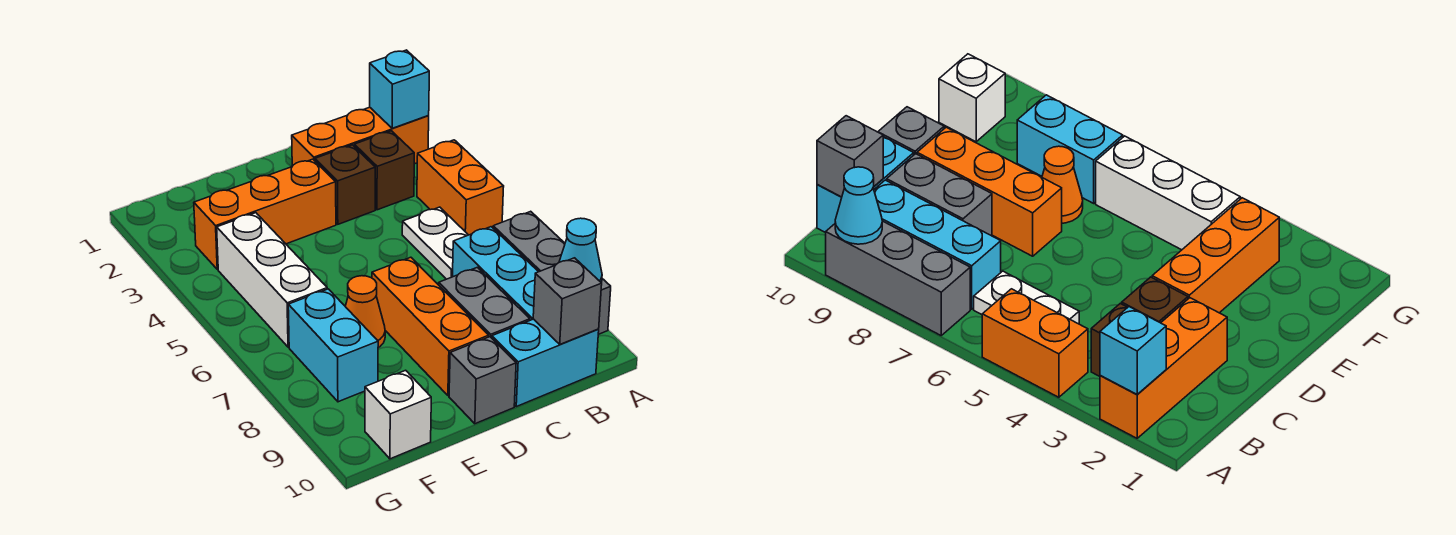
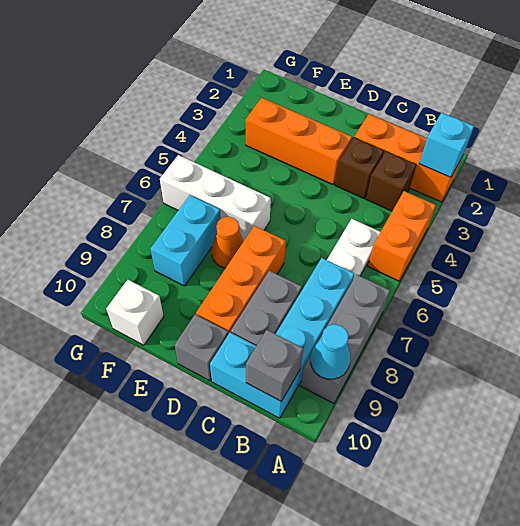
white 1x3 brick [217,213,327,347] -> white 1x3 brick turned to [160,155,271,241]

